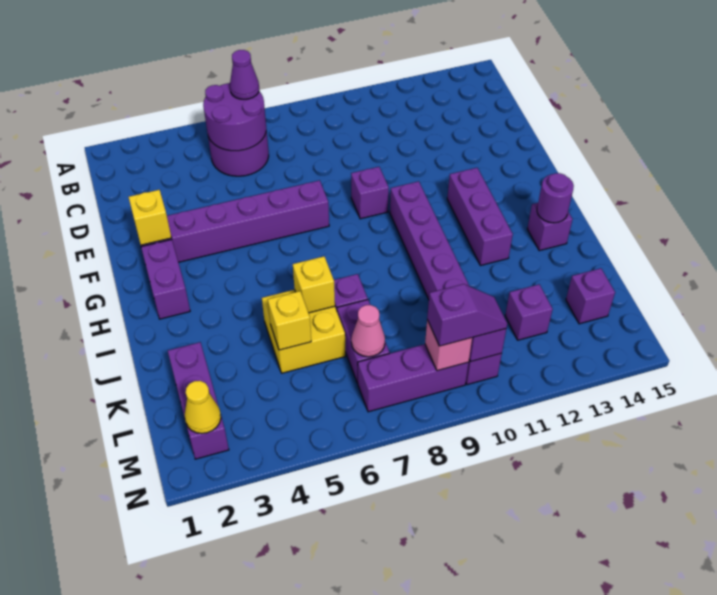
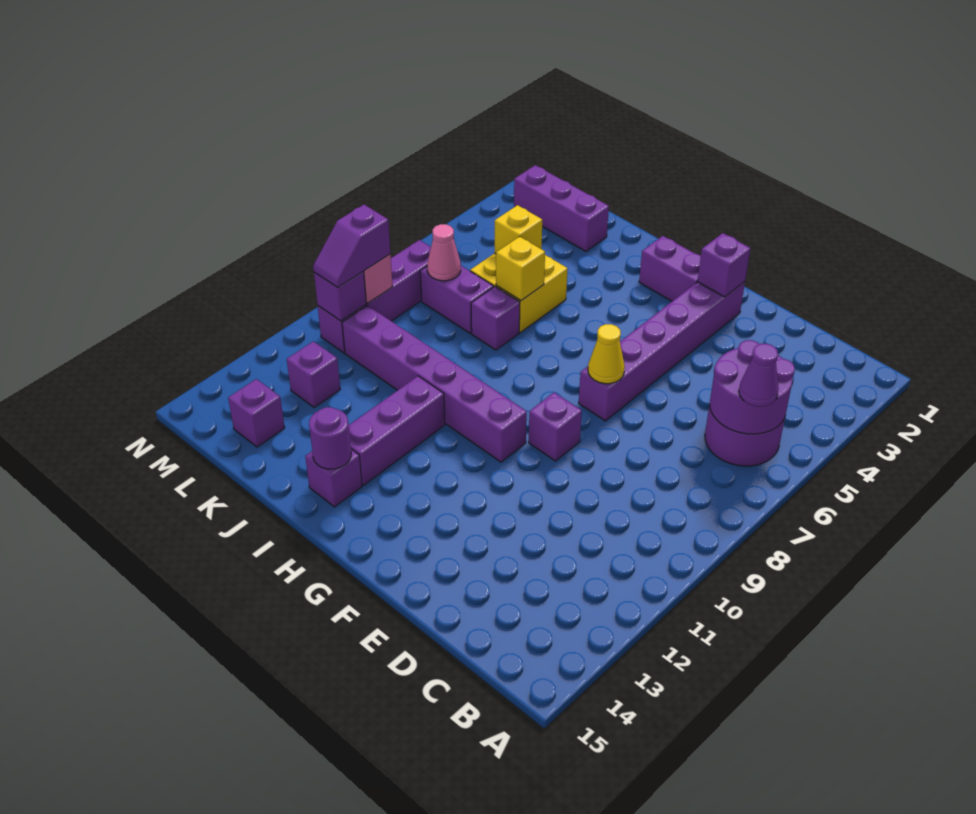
yellow 1x1 brick [129,190,171,245] -> purple 1x1 brick [697,233,750,297]
purple 1x3 brick [447,168,513,266] -> purple 1x3 brick turned to [349,376,445,485]
yellow 1x1 cone [185,381,221,433] -> yellow 1x1 cone moved to [588,324,625,384]

